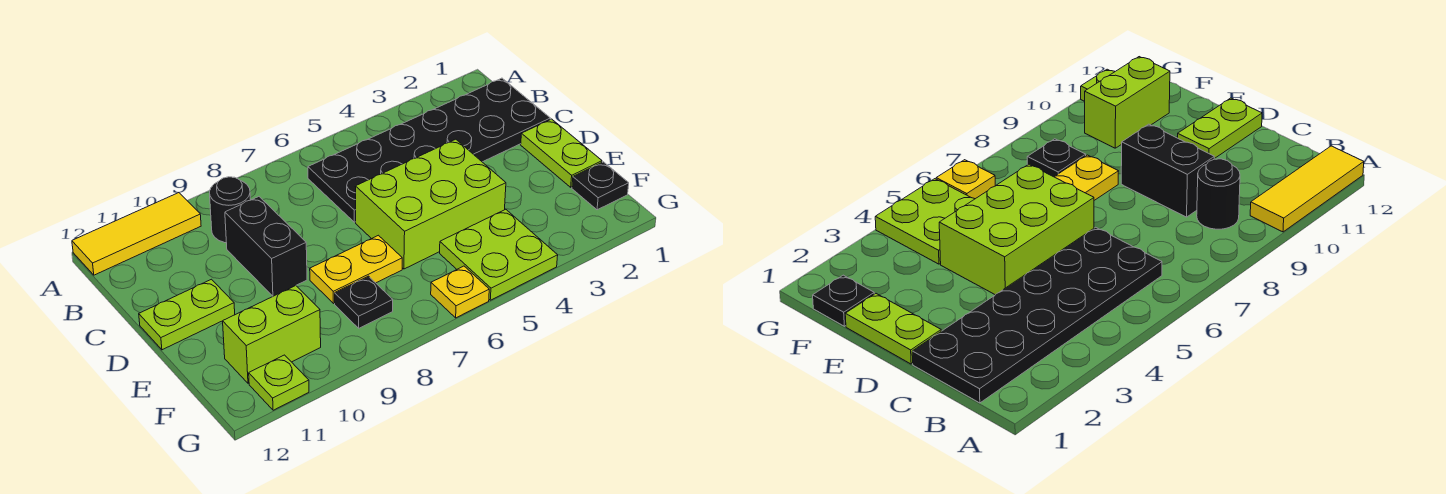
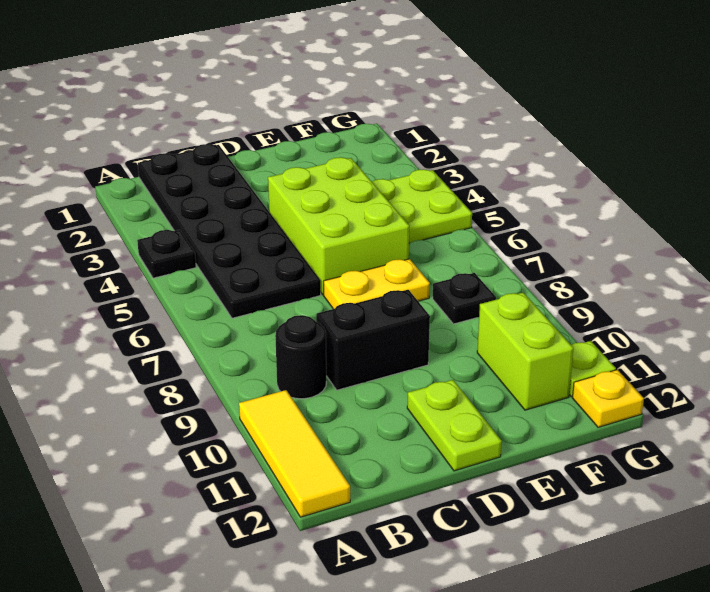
lime 1x2 plate [521,119,602,187] -> none
yellow 1x2 plate [310,235,402,304] -> yellow 1x2 plate turned to [324,259,430,309]
black 1x1 plate [572,162,629,210] -> black 1x1 plate moved to [137,230,196,278]
yellow 1x1 plate [431,266,489,318] -> yellow 1x1 plate moved to [573,370,644,427]

